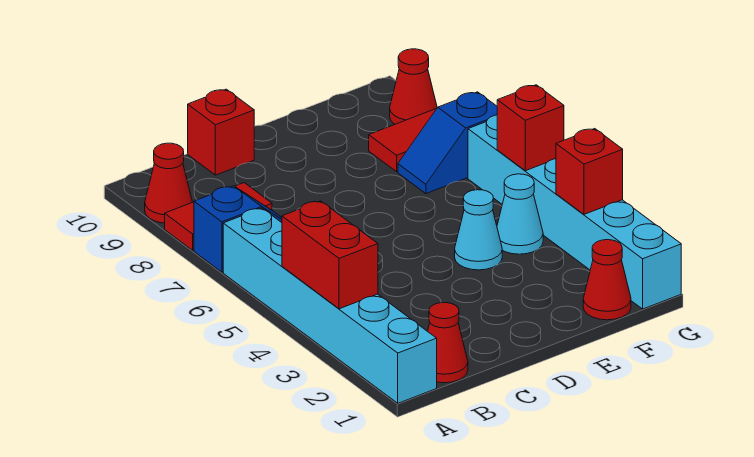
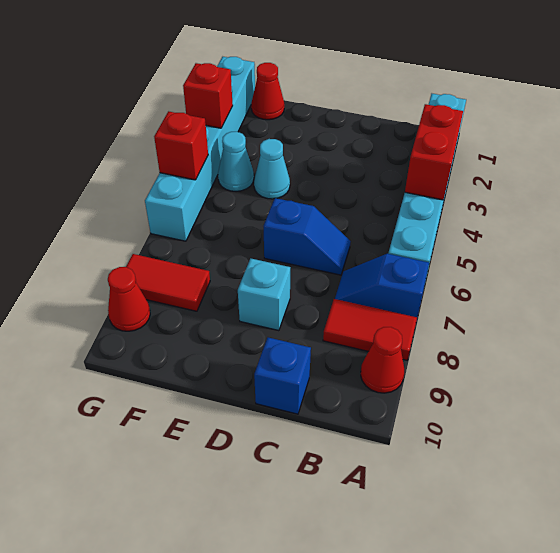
red 1x1 cone [428,303,468,383] -> none
red 1x1 brick [188,89,254,175] -> blue 1x1 brick [254,337,311,414]
none -> cyan 1x1 brick [238,258,290,331]
blue 1x2 slope [398,92,497,194] -> blue 1x2 slope moved to [264,198,351,275]

